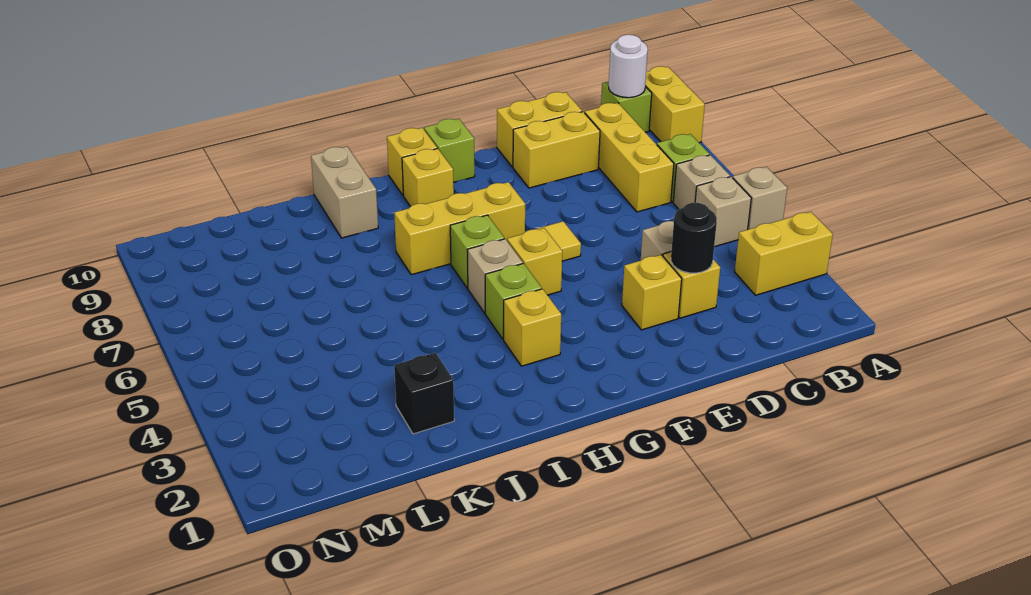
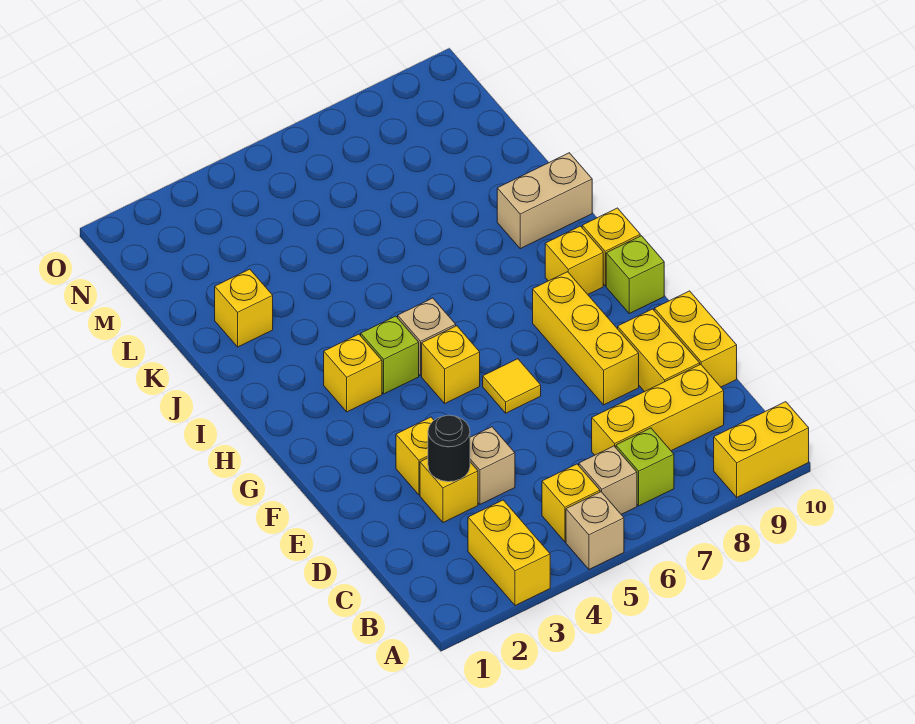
tan 1x1 brick [695,177,751,247] -> yellow 1x1 brick [542,464,600,542]
lime 1x1 brick [601,81,652,132] -> none
white 1x1 round brick [609,35,648,98] -> none
yellow 1x3 brick [394,182,525,275] -> yellow 1x3 brick moved to [533,272,639,405]
lime 1x1 brick [450,215,504,288] -> none
black 1x1 brick [394,353,454,434] -> yellow 1x1 brick [215,269,273,347]

